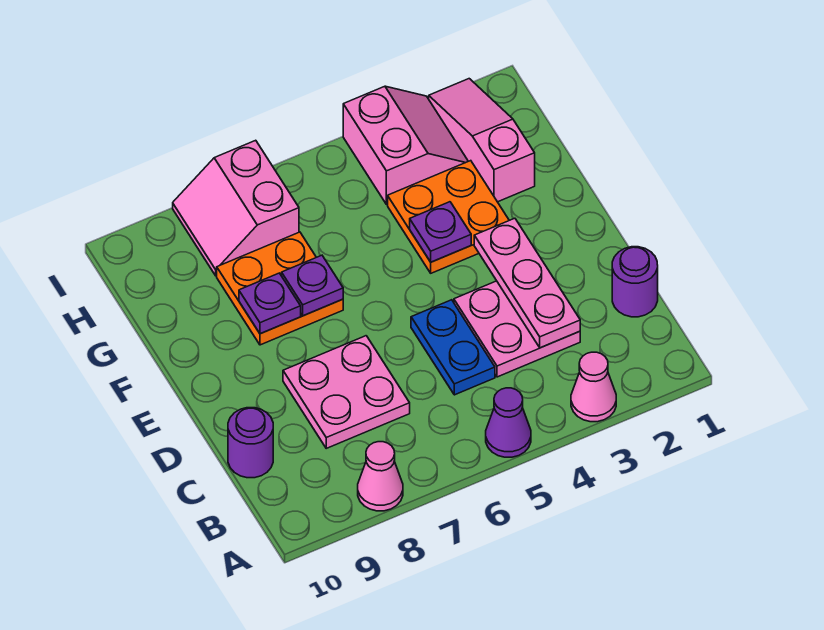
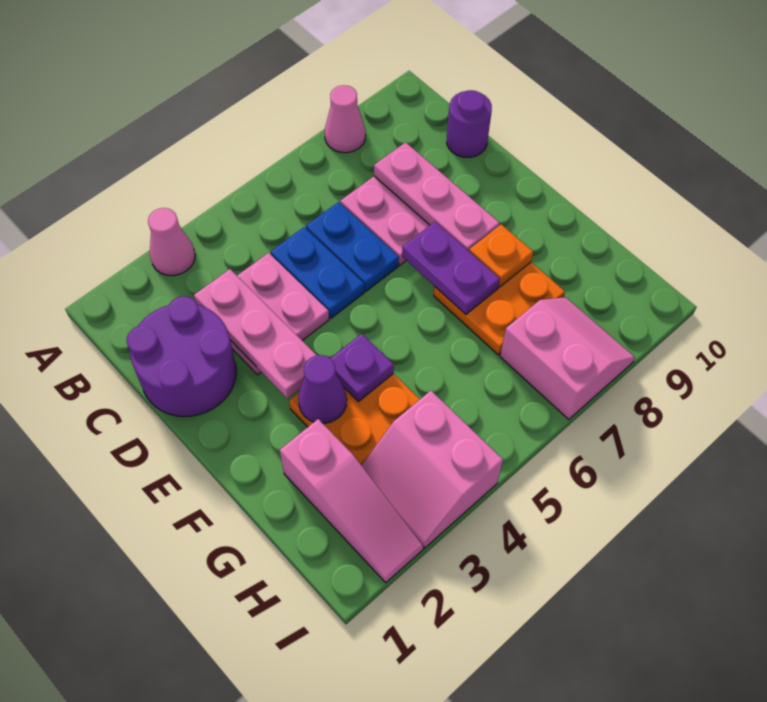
purple 1x1 cone [486,388,531,457] -> purple 1x1 cone moved to [298,355,347,424]
purple 1x1 round brick [612,247,658,317] -> purple 2x2 round brick [127,296,236,417]
none -> blue 1x2 plate [306,202,399,291]
none -> pink 1x3 plate [374,142,500,251]
purple 1x1 plate [282,255,343,316] -> purple 1x2 plate [402,222,500,314]
purple 1x1 plate [239,273,301,334] -> orange 1x1 plate [469,224,533,287]

